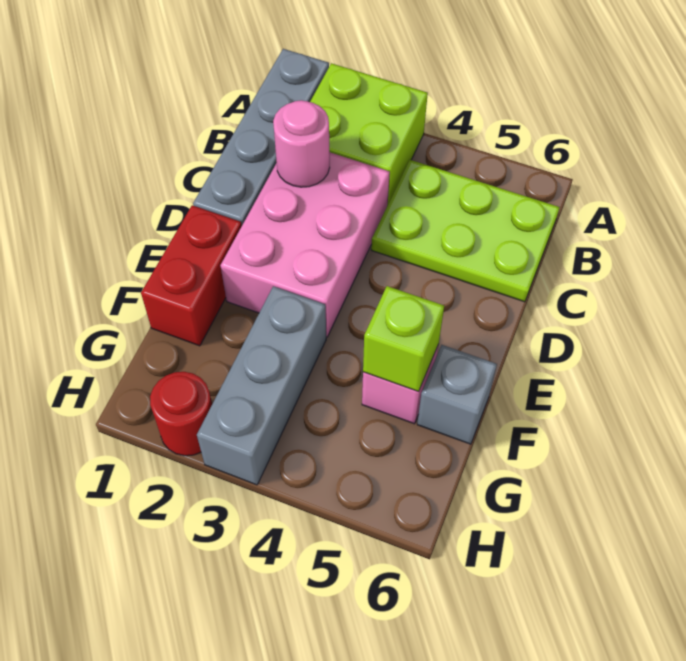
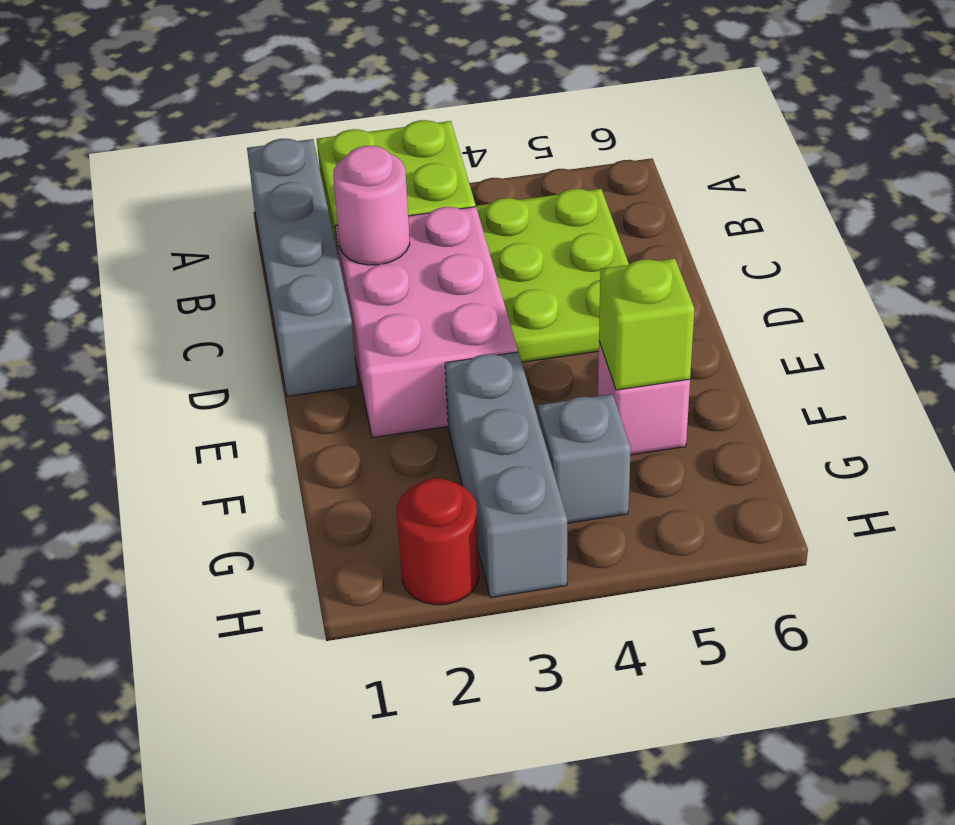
lime 2x3 plate [371,160,560,302] -> lime 2x3 plate turned to [476,189,629,362]
red 1x2 brick [141,205,242,346] -> none
grey 1x1 brick [417,345,497,444] -> grey 1x1 brick moved to [538,394,631,523]

